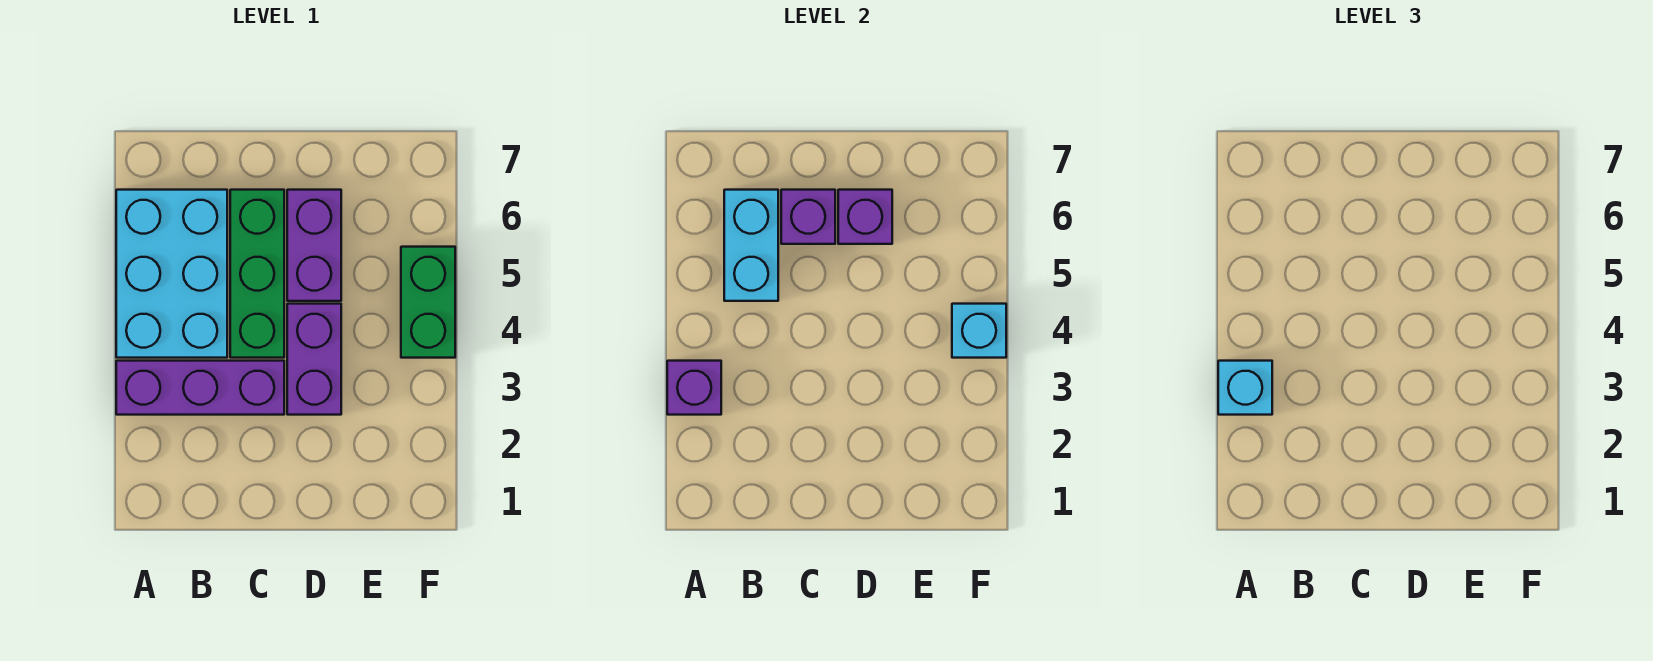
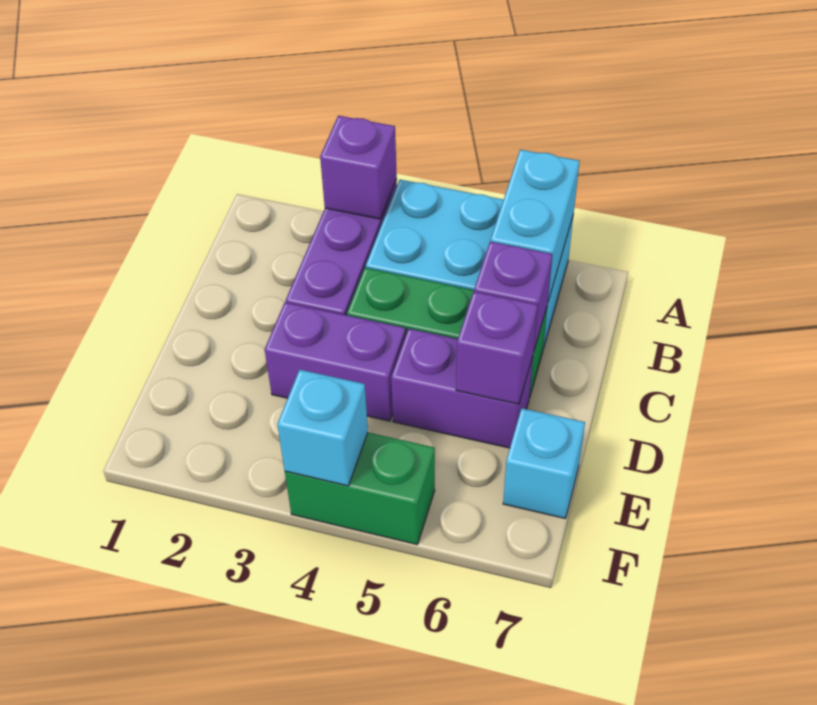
cyan 1x1 brick [1218,361,1272,415] -> cyan 1x1 brick moved to [503,408,585,519]
cyan 1x2 brick [724,190,778,301] -> cyan 1x2 brick turned to [491,150,580,301]

